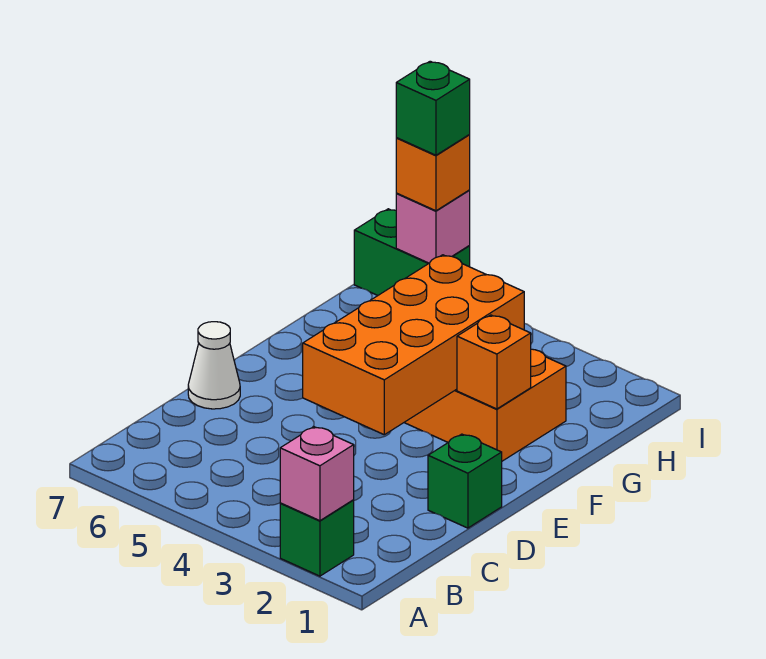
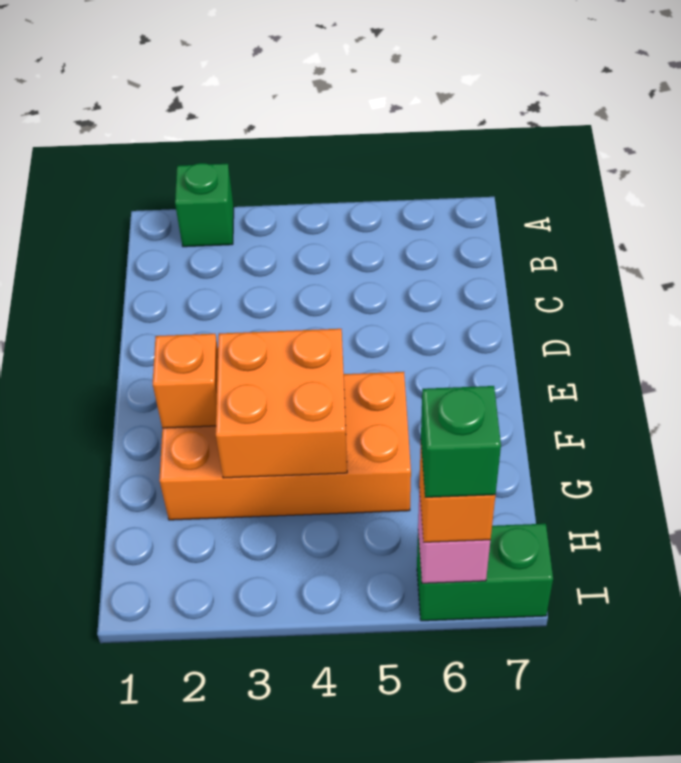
pink 1x1 brick [280,427,354,521] -> none
green 1x1 brick [428,434,502,528] -> none
orange 2x4 brick [303,255,524,435] -> orange 2x2 brick [216,329,347,478]
white 1x1 cone [188,322,240,409] -> none

